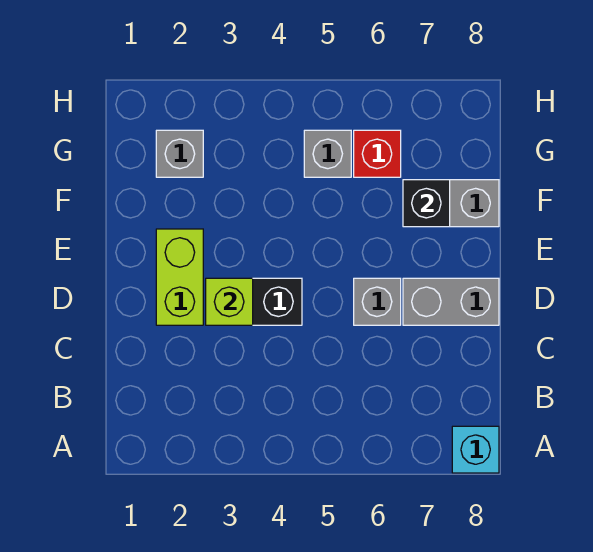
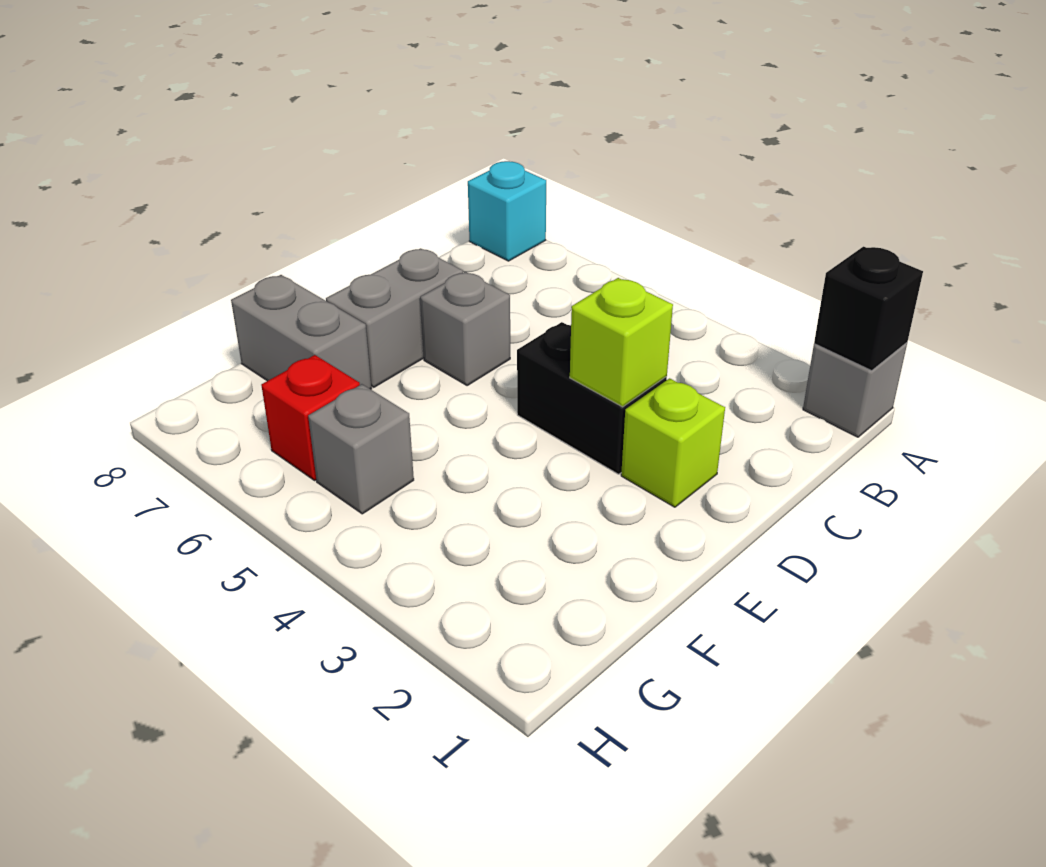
lime 1x2 brick [156,229,203,325] -> lime 1x1 brick [621,378,725,507]
grey 1x2 brick [403,278,499,325] -> grey 1x2 brick turned to [326,248,463,387]
black 1x1 brick [403,180,450,227] -> black 1x1 brick moved to [814,247,923,371]
grey 1x1 brick [156,130,203,177] -> grey 1x1 brick moved to [803,343,907,437]

